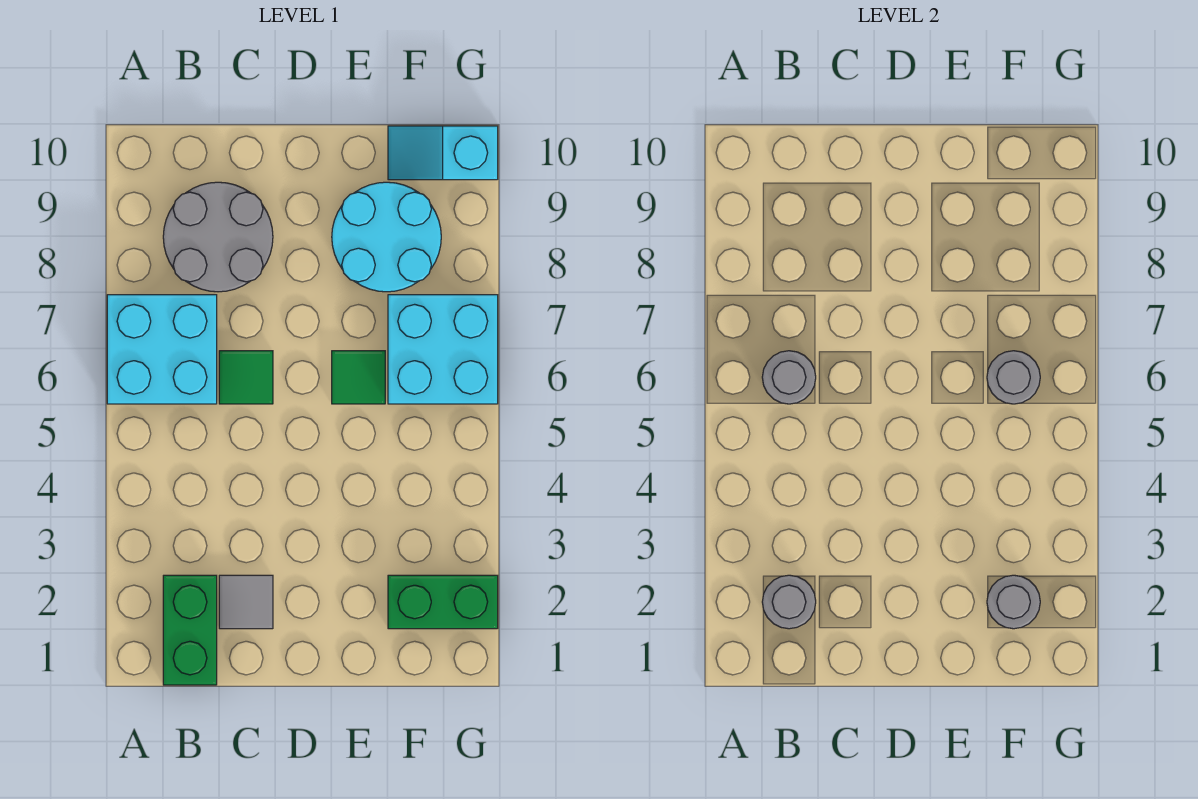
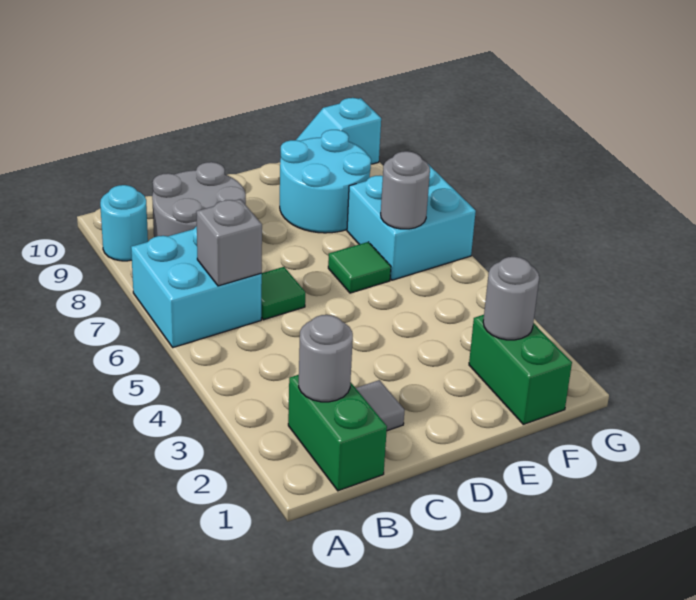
none -> cyan 1x1 round brick [100,185,148,261]
grey 1x1 round brick [762,351,816,404] -> grey 1x1 brick [196,199,262,286]
green 1x2 brick [388,575,498,629] -> green 1x2 brick turned to [469,315,572,424]

